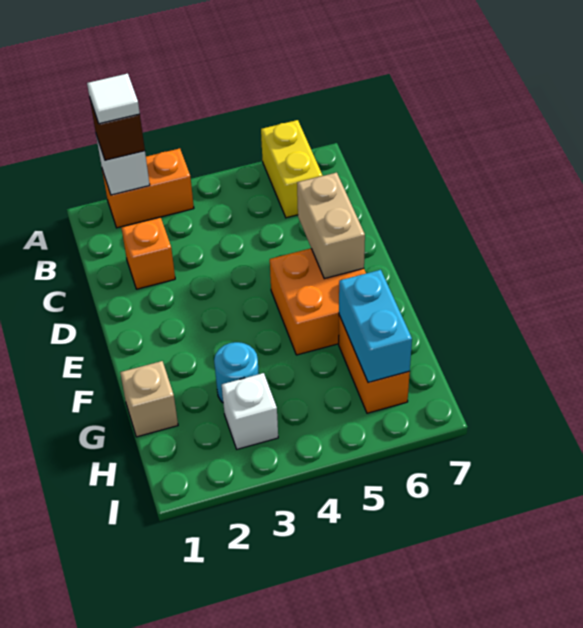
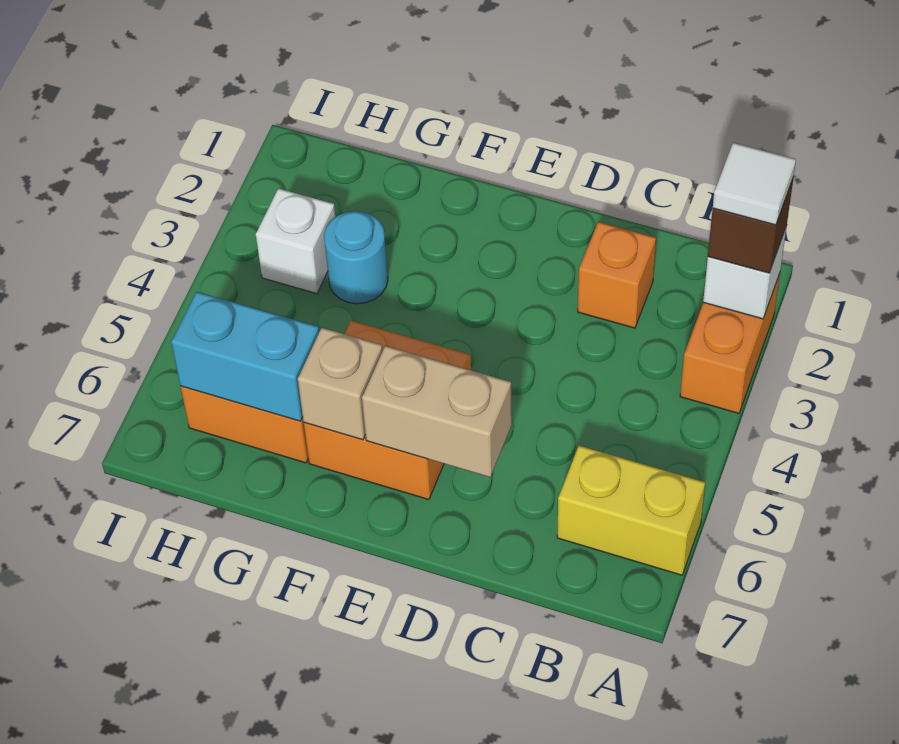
tan 1x1 brick [120,361,178,437] -> tan 1x1 brick moved to [298,328,382,440]

